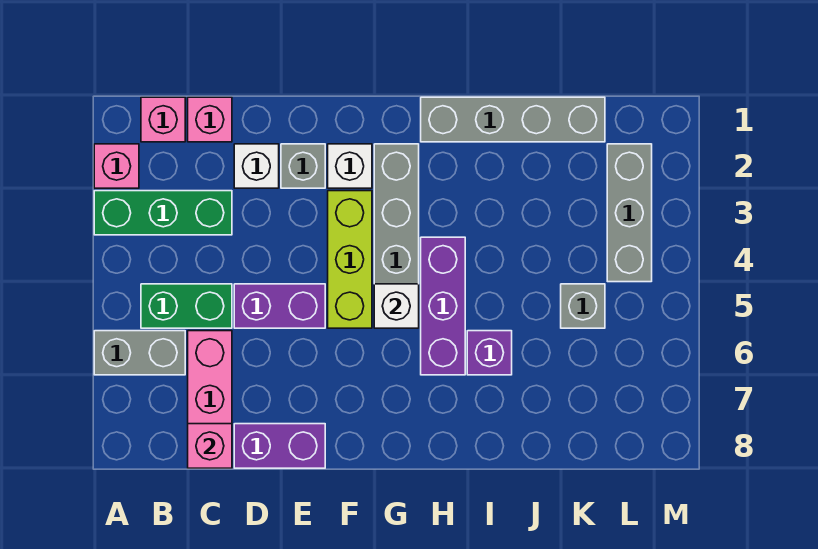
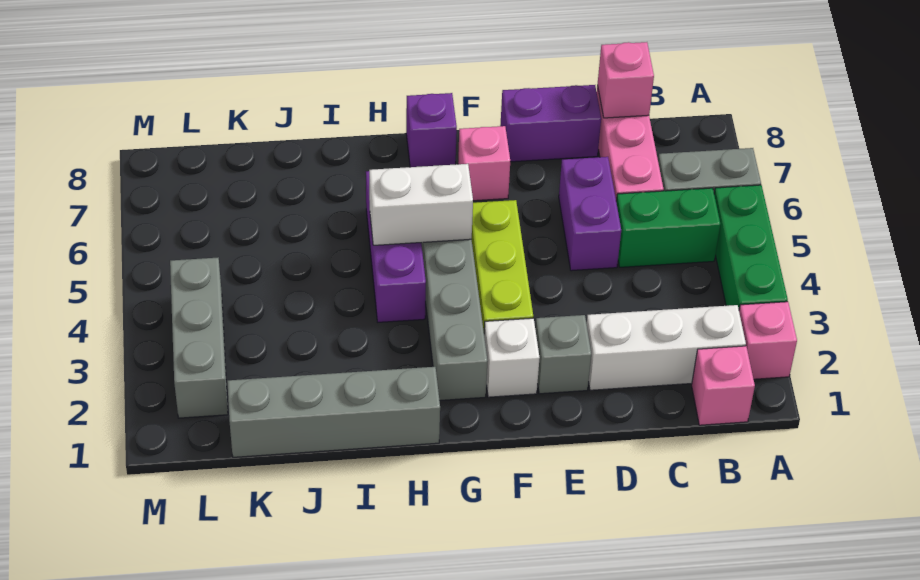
green 1x3 brick [94,191,232,235] -> green 1x3 brick turned to [714,185,788,308]
pink 1x1 brick [188,97,232,142] -> pink 1x1 brick moved to [458,126,510,201]
white 1x1 brick [234,144,279,188] -> white 1x3 brick [586,305,746,390]
purple 1x2 brick [234,284,325,328] -> purple 1x2 brick turned to [559,157,621,271]
white 1x1 brick [374,284,419,328] -> white 1x2 brick [369,164,473,245]
purple 1x1 brick [467,331,512,375] -> purple 1x1 brick moved to [406,93,457,167]
grey 1x1 brick [561,284,605,328] -> none

